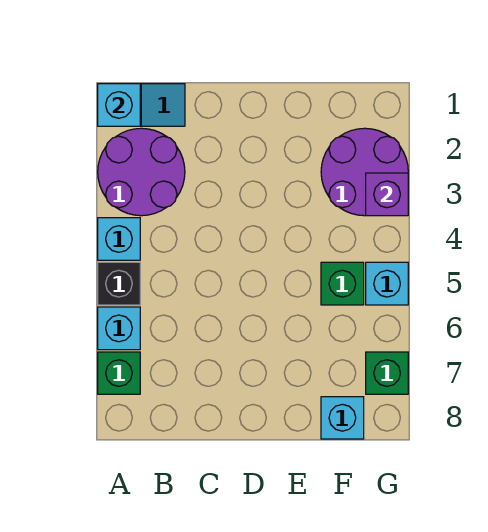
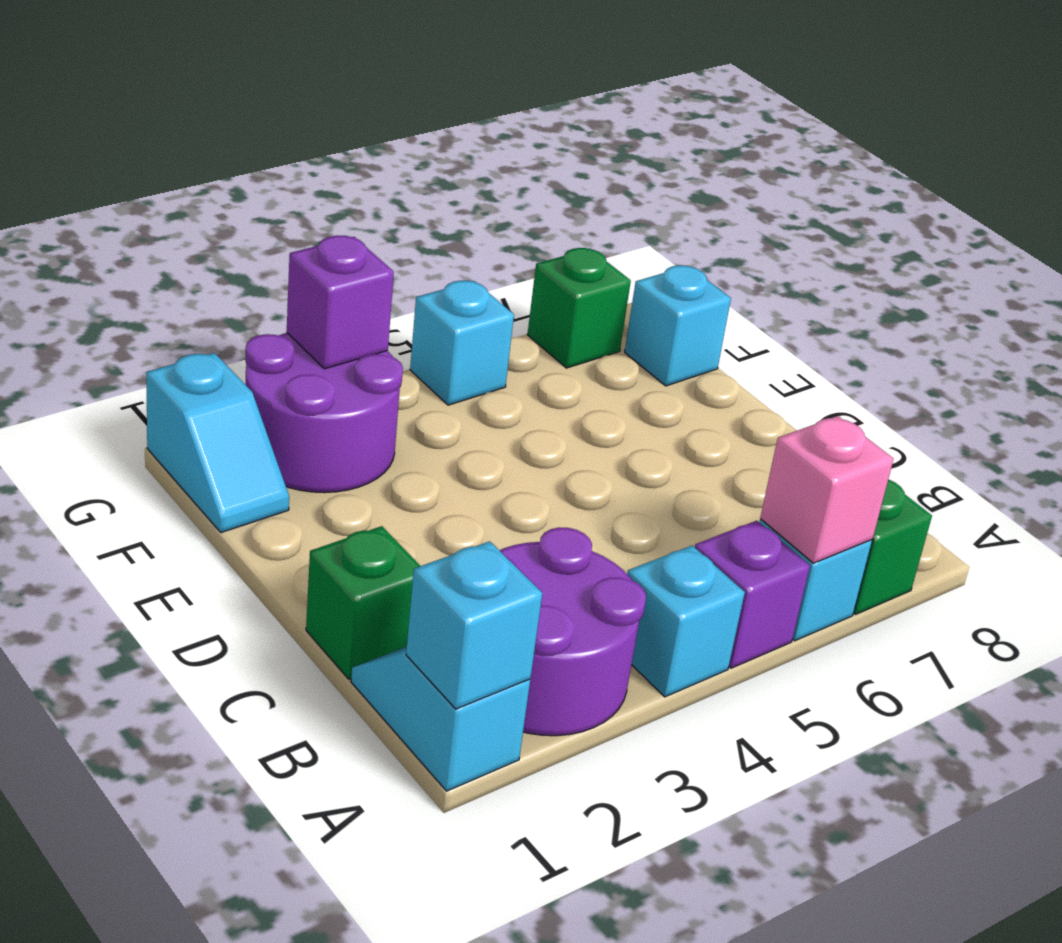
black 1x1 brick [98,262,140,305] -> purple 1x1 brick [695,521,810,668]
none -> pink 1x1 brick [760,416,893,563]
none -> cyan 1x2 slope [146,353,289,533]
green 1x1 brick [321,262,364,305] -> green 1x1 brick moved to [306,526,420,679]

